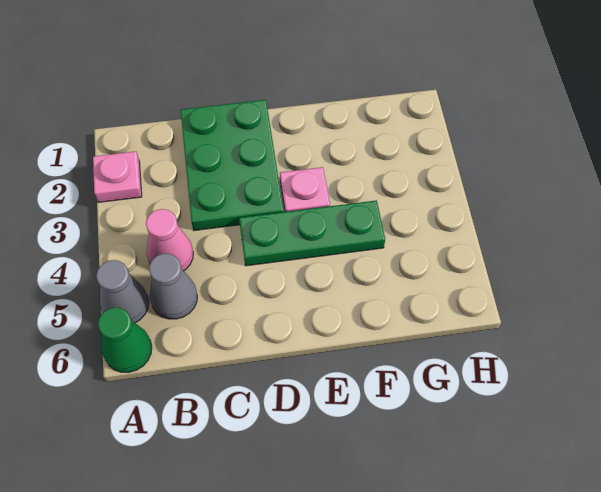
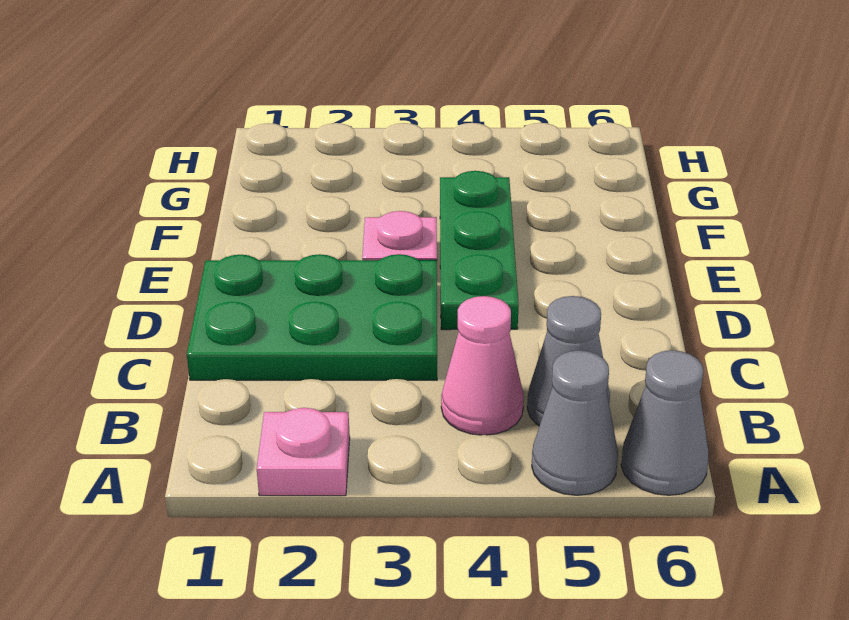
green 1x1 cone [98,307,152,372] -> grey 1x1 cone [621,350,709,495]

